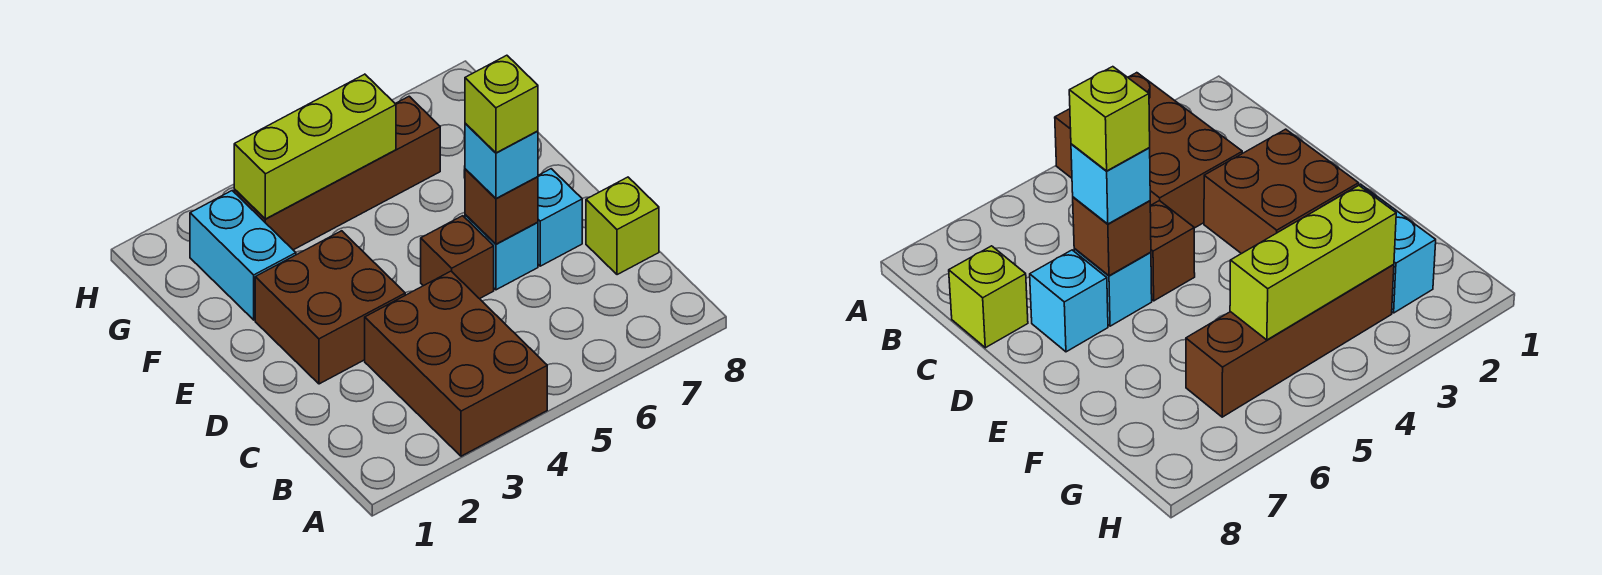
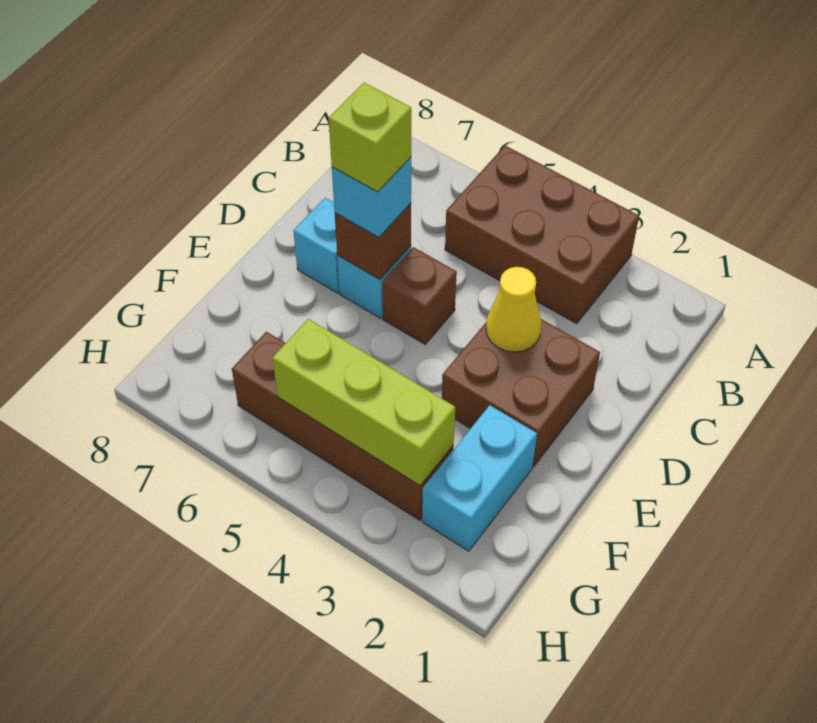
brown 2x3 brick [365,271,547,456] -> brown 2x3 brick turned to [445,146,639,324]
lime 1x1 brick [586,177,659,275] -> none
none -> yellow 1x1 cone [486,267,542,352]

